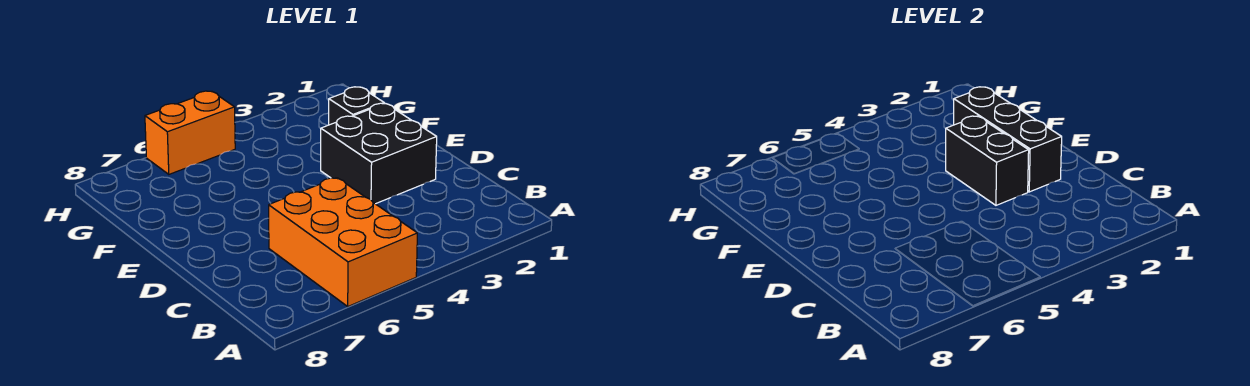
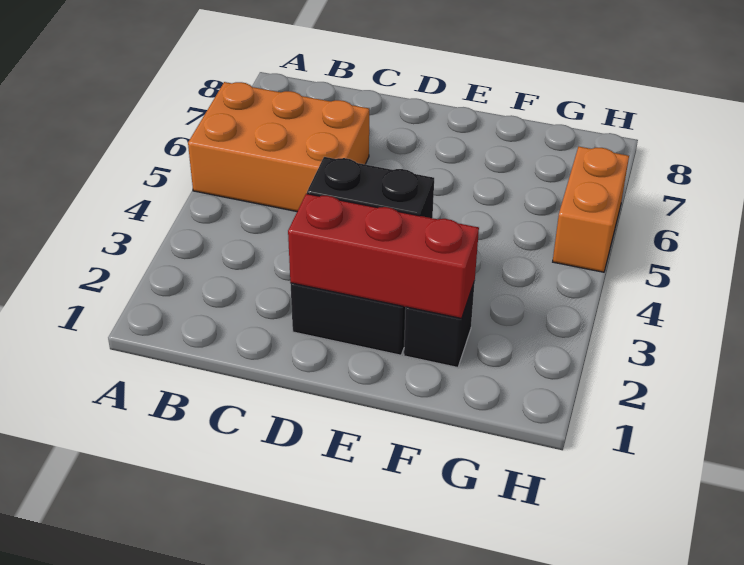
black 1x3 brick [954,87,1062,192] -> red 1x3 brick [288,194,479,318]

